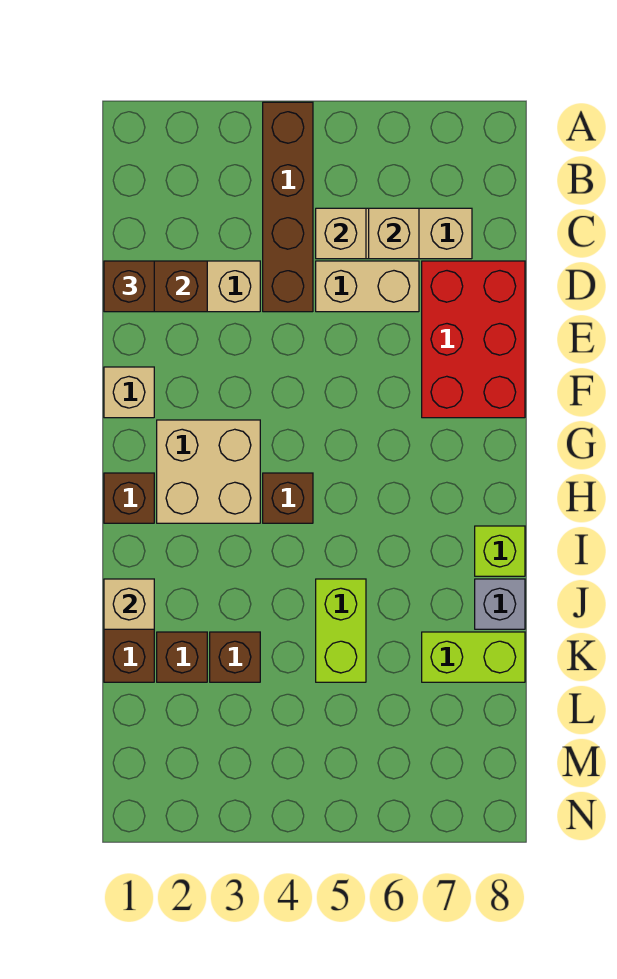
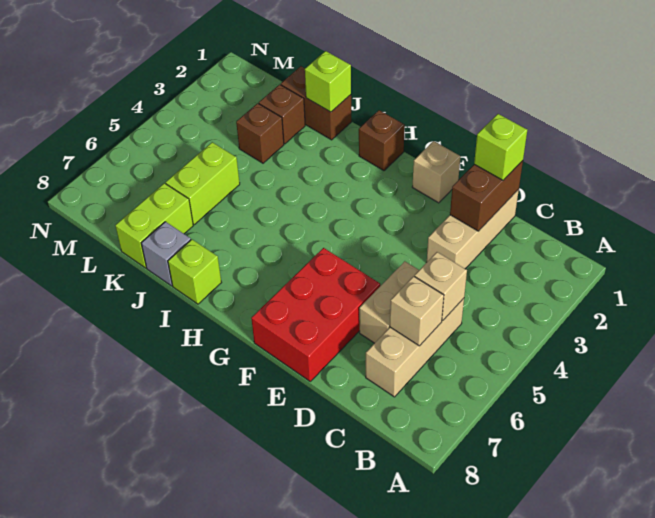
brown 1x4 brick [263,102,313,312] -> none
brown 1x1 brick [104,261,154,312] -> lime 1x1 brick [474,114,527,180]
red 2x3 brick [422,261,525,418] -> red 2x3 brick turned to [251,248,380,381]
tan 2x2 brick [157,420,260,523] -> none
brown 1x1 brick [263,473,313,523] -> none
tan 1x1 brick [104,579,154,629] -> lime 1x1 brick [305,51,351,112]
lime 1x2 brick [316,579,366,682] -> lime 1x2 brick turned to [166,142,240,225]

